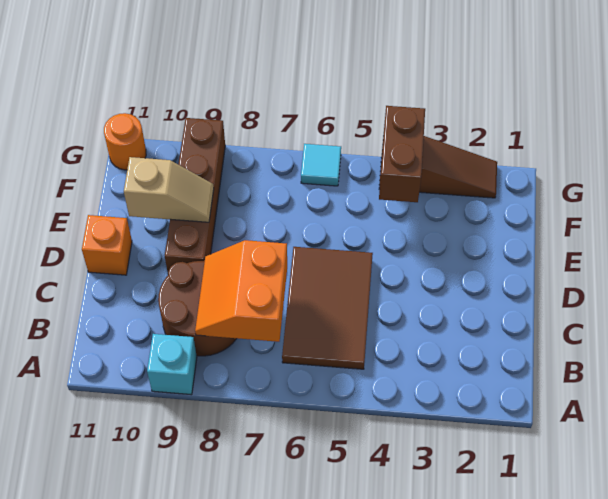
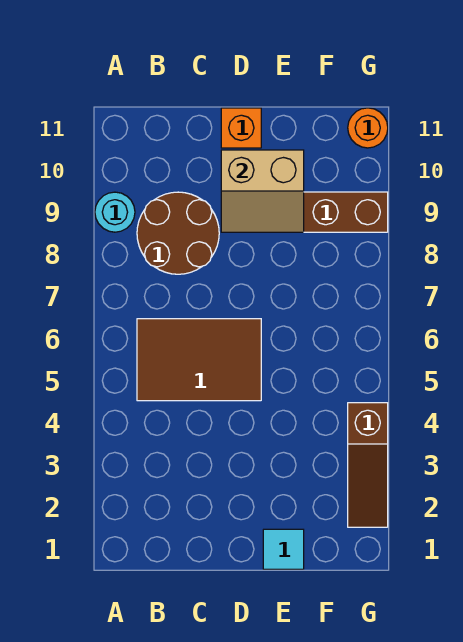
cyan 1x1 brick [147,334,197,395] -> cyan 1x1 round brick [95,192,135,232]
orange 2x2 slope [195,240,287,342] -> none
tan 1x2 slope [124,157,214,222] -> tan 2x2 slope [221,150,304,232]
brown 1x2 brick [379,106,425,202] -> none
cyan 1x1 tile [301,144,341,186] -> cyan 1x1 tile moved to [263,529,304,569]

